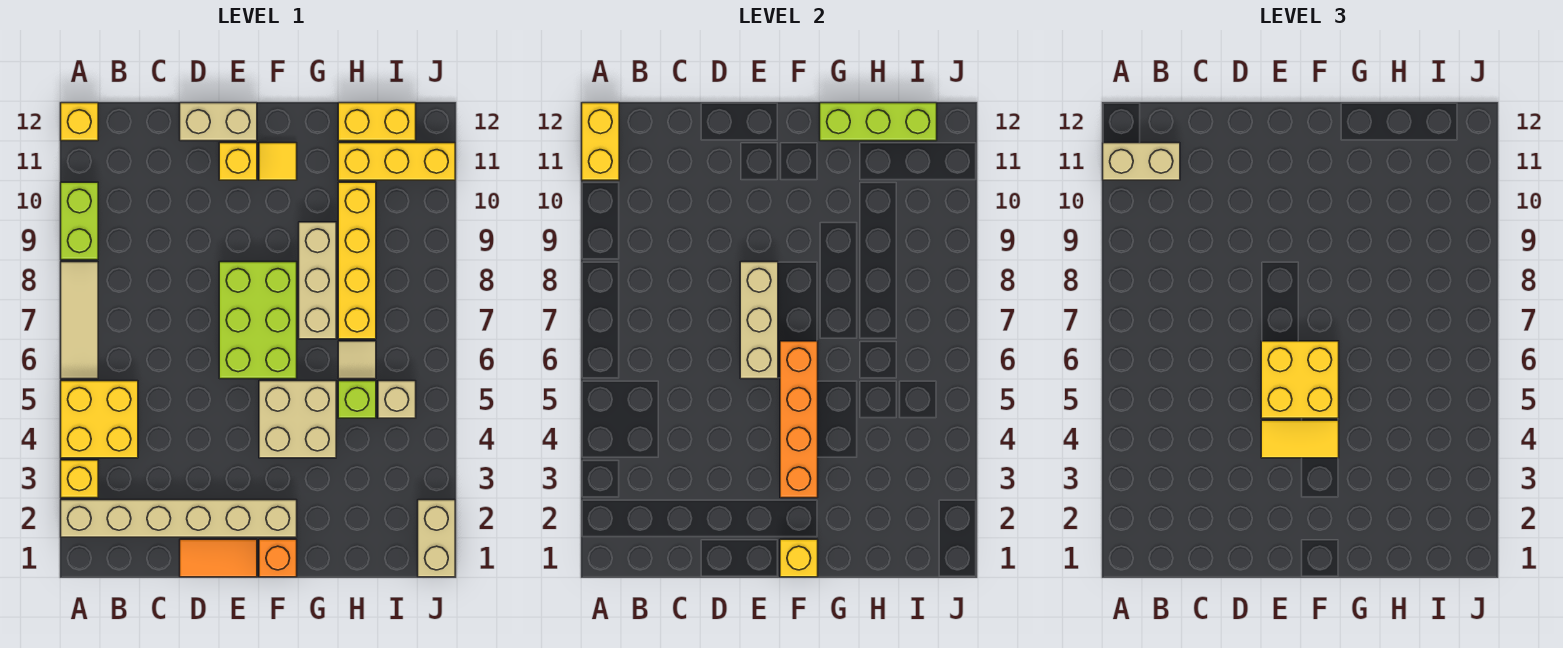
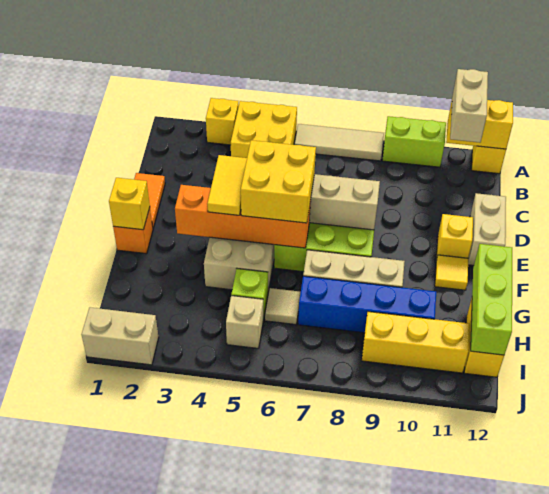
tan 1x6 brick [61,500,297,537] -> none
yellow 1x4 brick [338,182,376,339] -> blue 1x4 brick [298,276,436,333]
yellow 1x3 brick [338,143,455,180] -> yellow 1x3 brick turned to [362,312,470,373]

